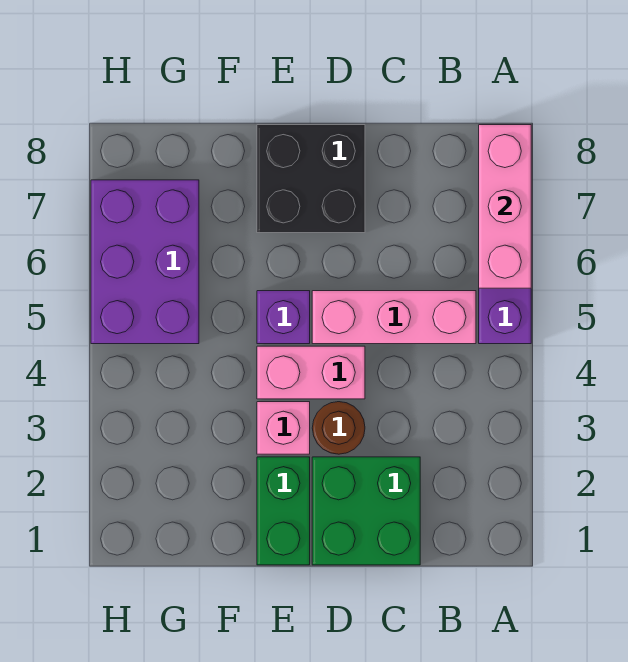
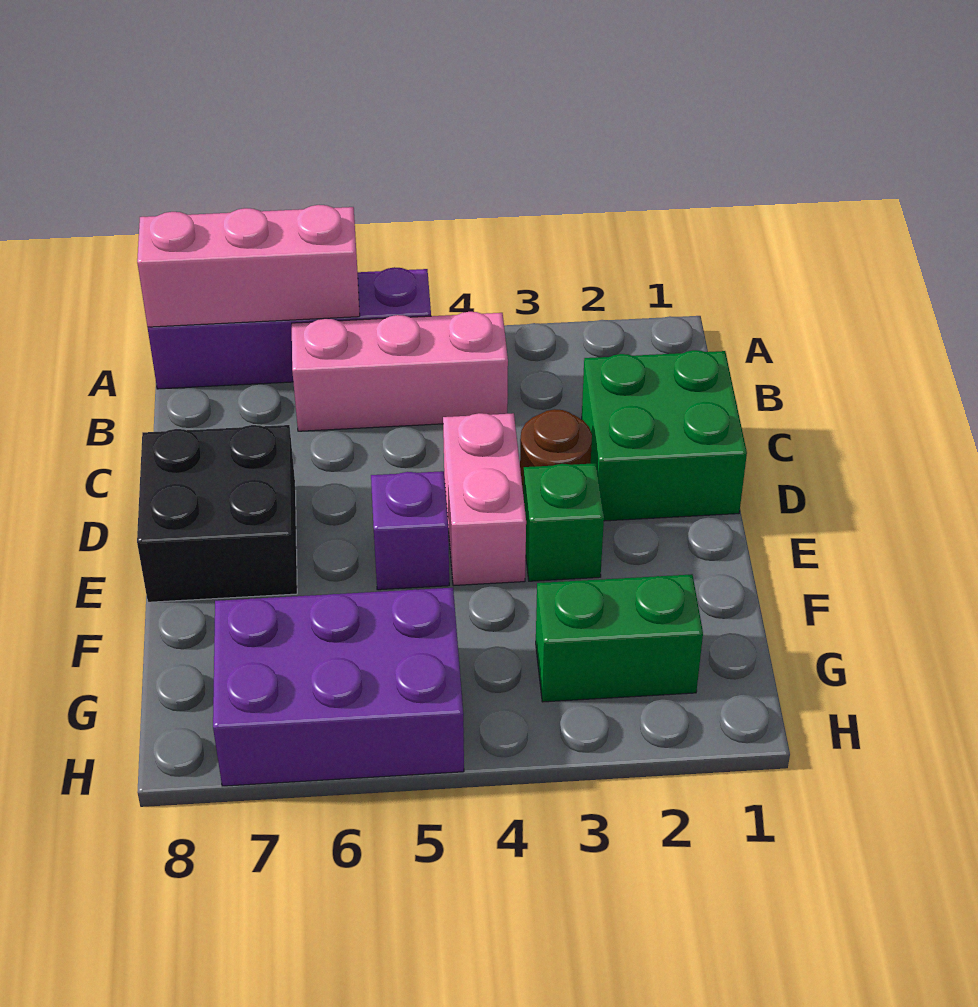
pink 1x3 brick [312,291,476,344] -> pink 1x3 brick turned to [292,312,508,431]
green 1x2 brick [257,457,310,565] -> green 1x2 brick moved to [536,574,703,702]
pink 1x1 brick [257,402,310,454] -> green 1x1 brick [523,463,604,581]

